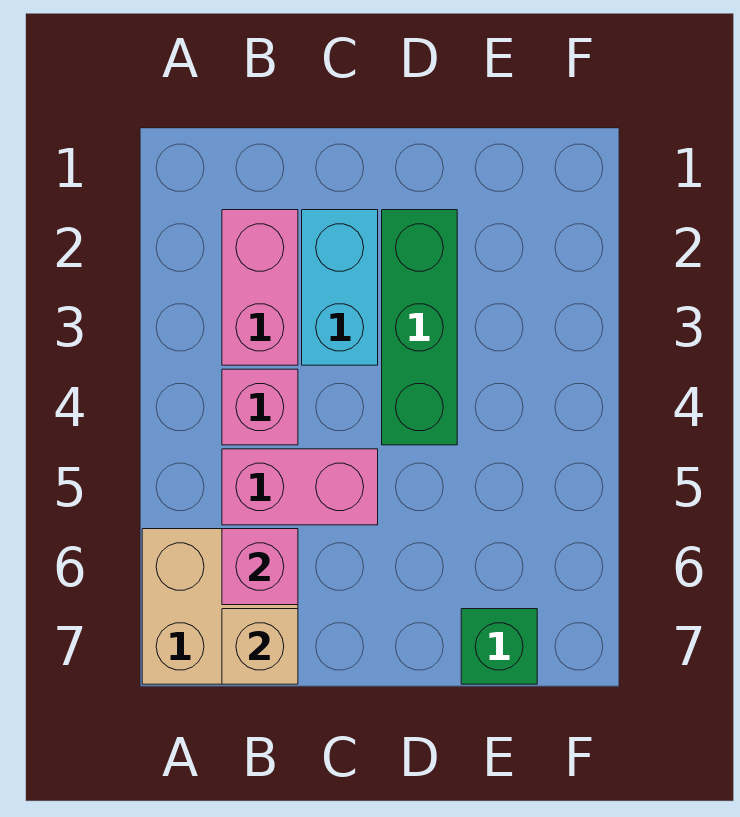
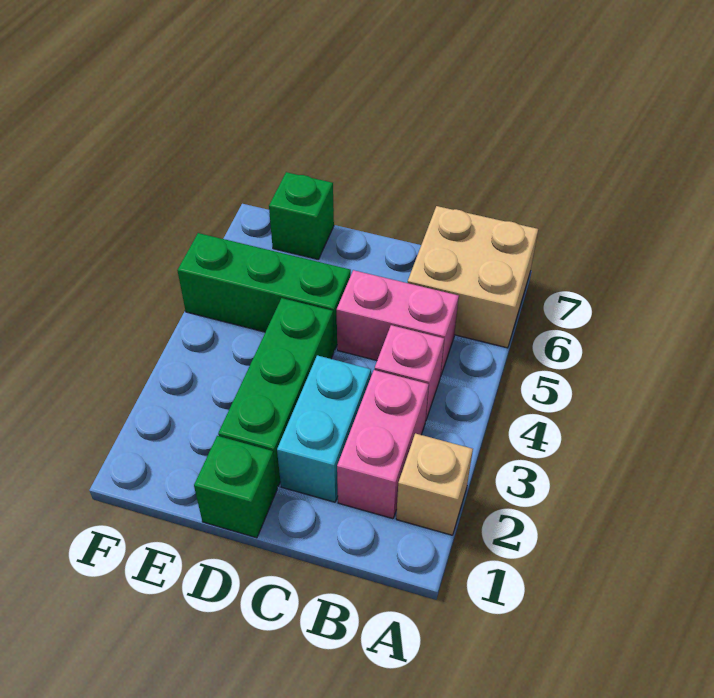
pink 1x1 brick [222,529,298,605] -> none
tan 1x1 brick [222,609,298,684] -> tan 1x1 brick moved to [396,433,473,535]
none -> green 1x1 brick [194,436,277,538]
none -> green 1x3 brick [177,233,351,350]

